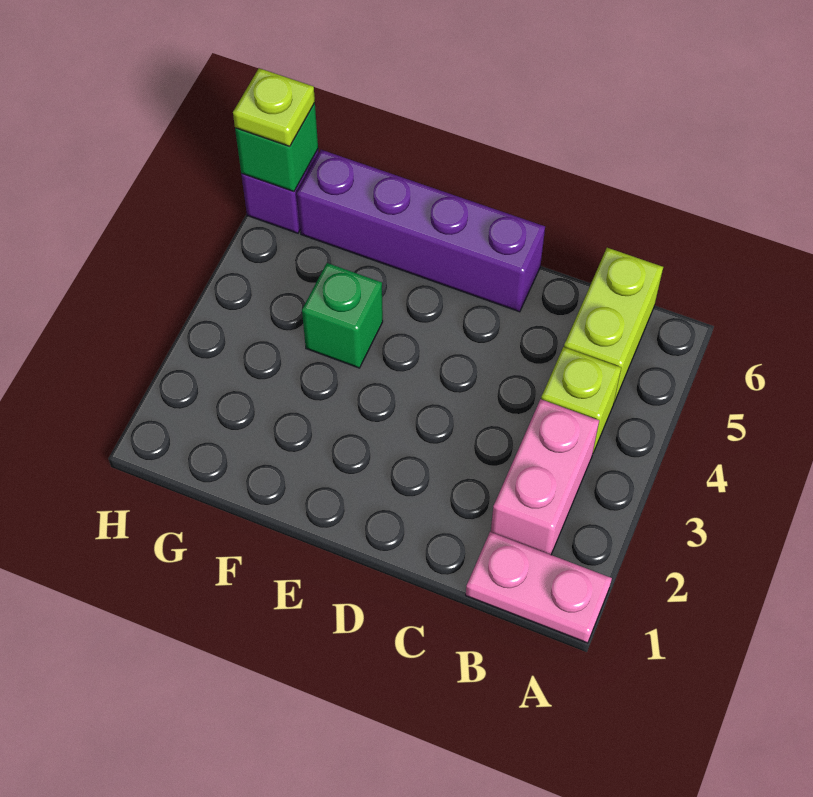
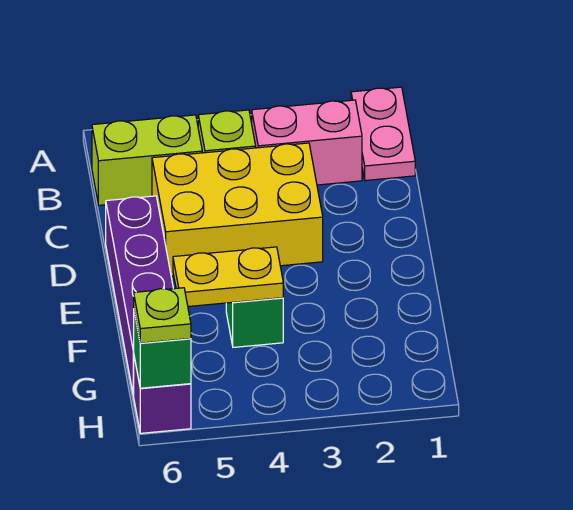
none -> yellow 2x3 brick [152,143,323,276]
none -> yellow 1x2 plate [173,247,283,307]

